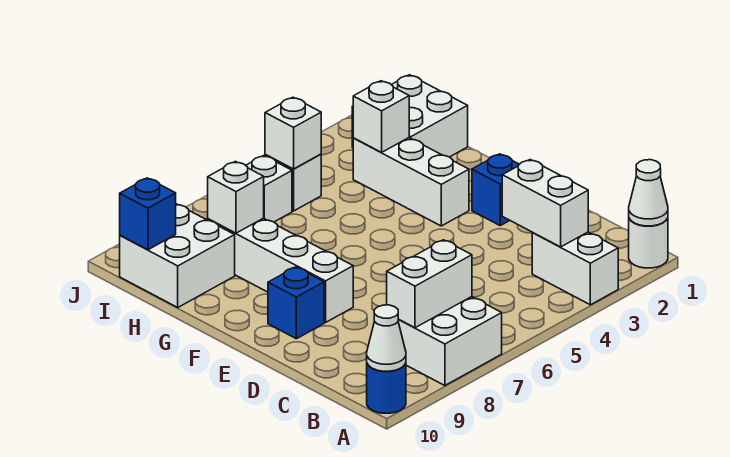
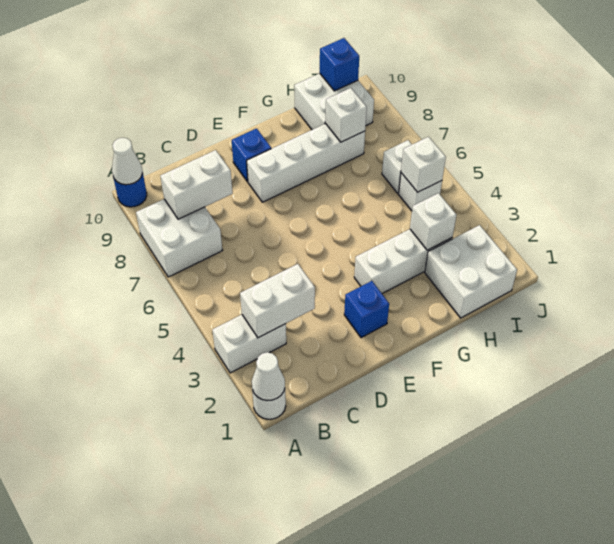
white 1x2 brick [387,240,472,328] -> white 1x2 brick turned to [160,150,233,219]

